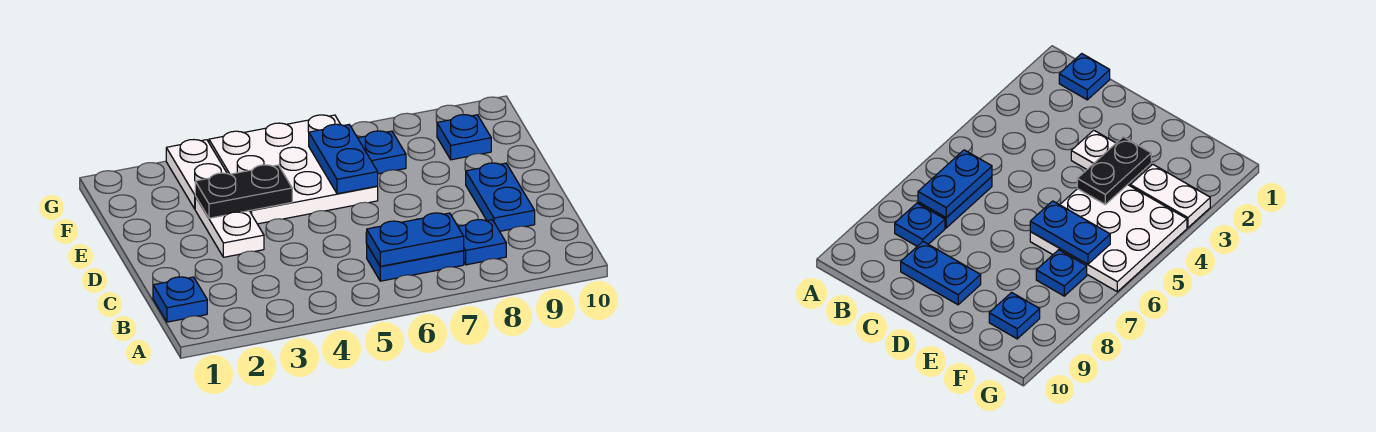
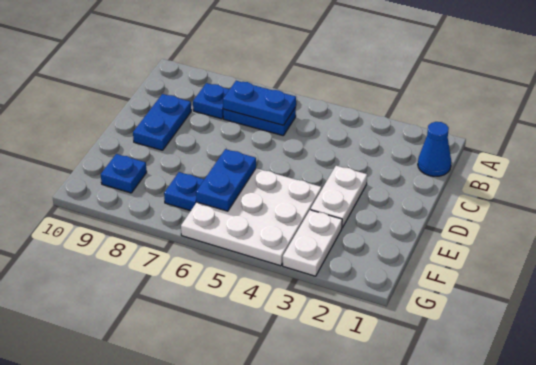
blue 1x1 plate [153,277,207,322] -> blue 1x1 cone [418,122,451,176]
black 1x2 plate [195,165,292,218] -> none

